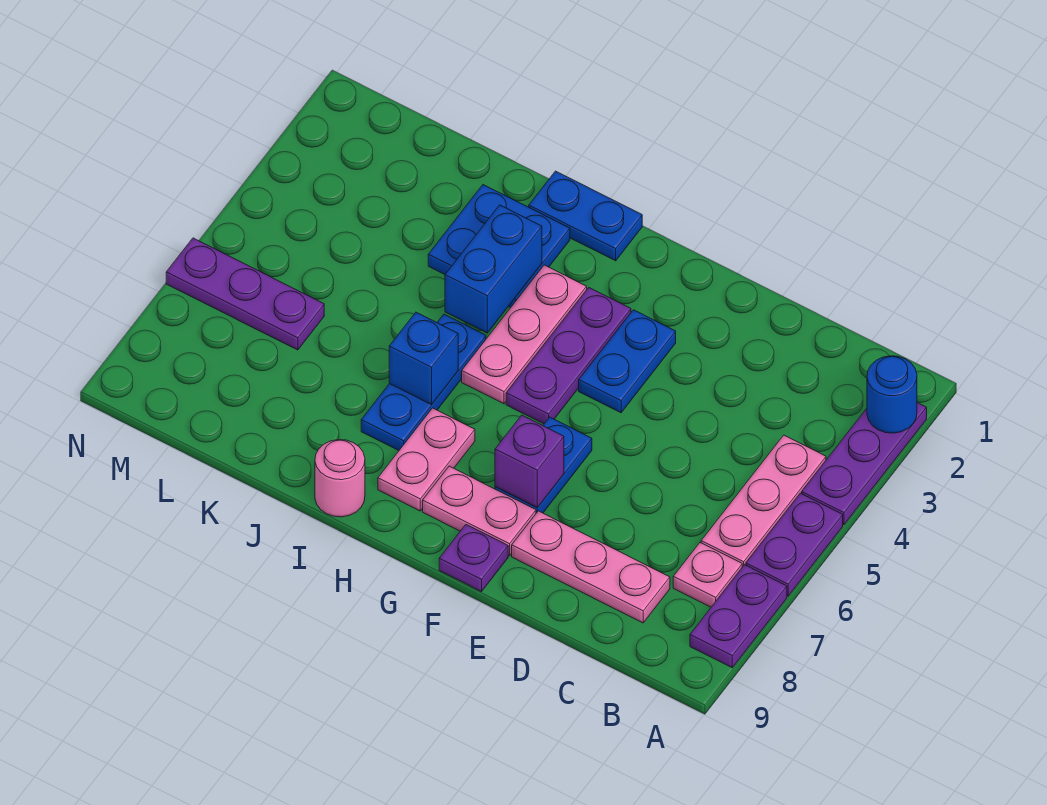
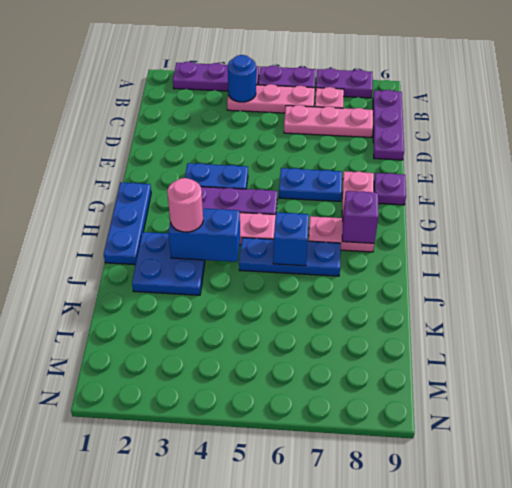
blue 1x1 round brick [867,356,917,433] -> blue 1x1 round brick moved to [228,55,256,102]
pink 1x3 plate [512,511,670,623] -> pink 1x3 plate turned to [284,105,373,137]
purple 1x1 brick [495,415,564,508] -> purple 1x1 brick moved to [342,191,378,243]
blue 1x2 plate [529,171,642,261] -> blue 1x3 plate [104,183,151,265]
pink 1x1 round brick [315,440,365,517] -> pink 1x1 round brick moved to [167,178,203,232]
purple 1x3 plate [166,238,324,350] -> purple 1x3 plate moved to [373,90,404,160]

